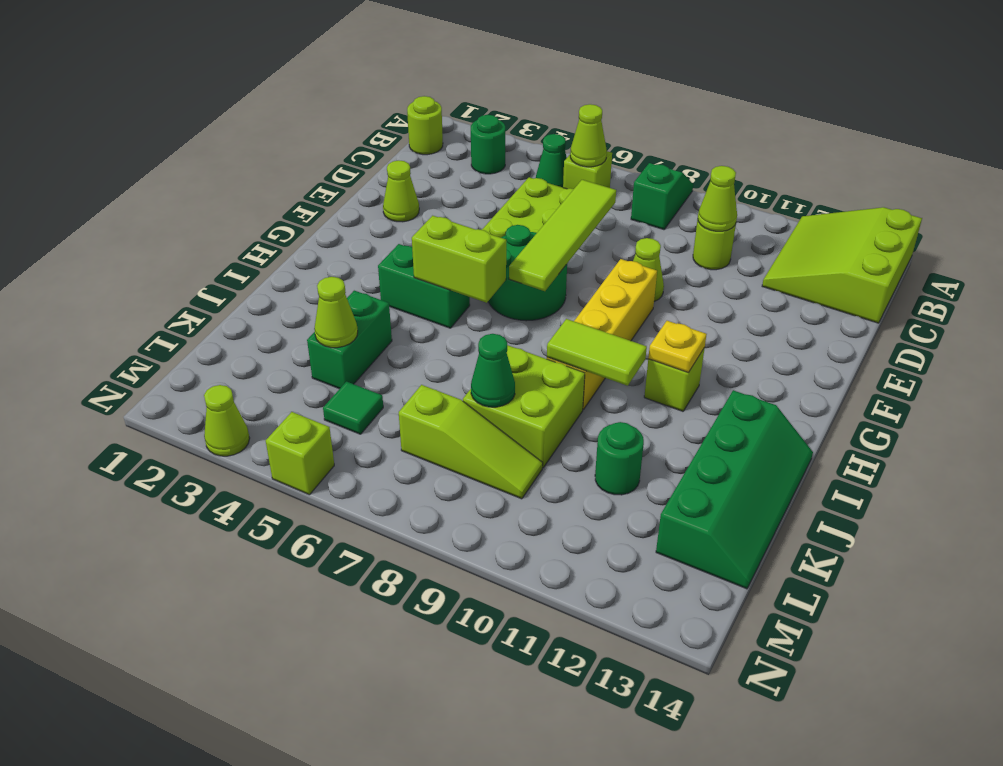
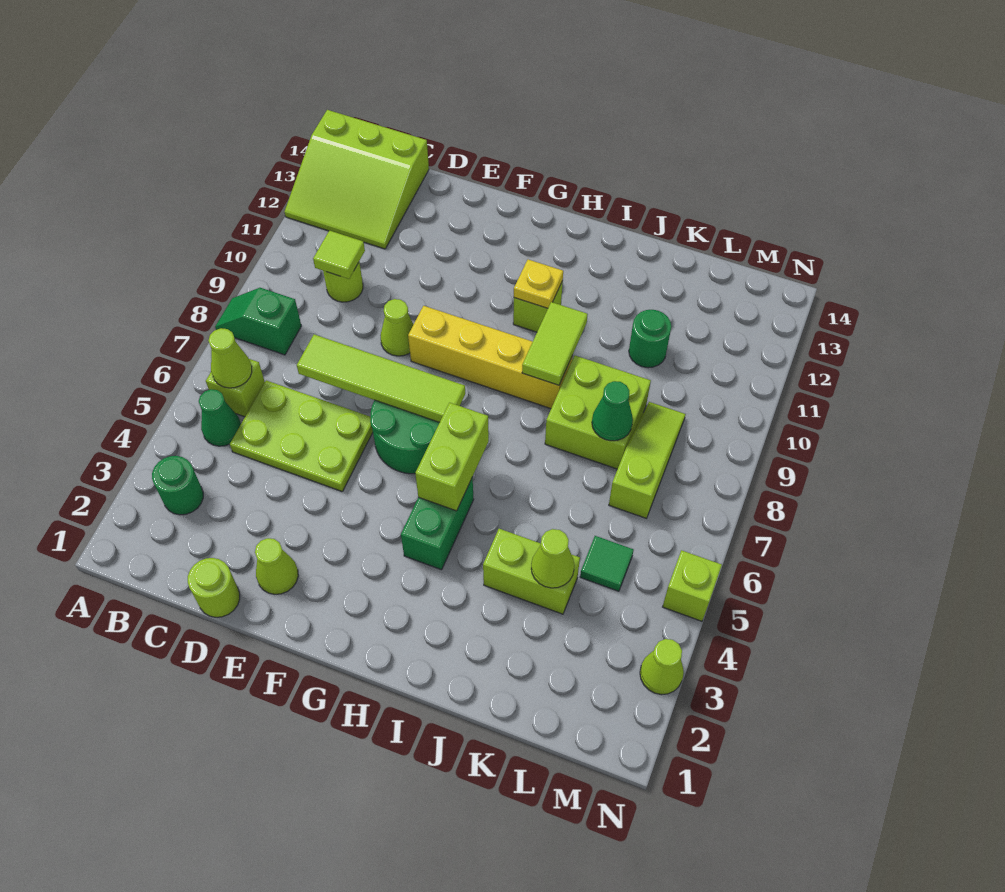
lime 1x1 round brick [407,96,443,155] -> lime 1x1 round brick moved to [188,558,240,617]
lime 1x1 cone [698,166,737,231] -> lime 1x1 tile [313,231,365,279]
green 2x4 slope [656,390,813,589] -> none
green 1x2 brick [307,291,392,389] -> lime 1x2 brick [483,529,580,614]

